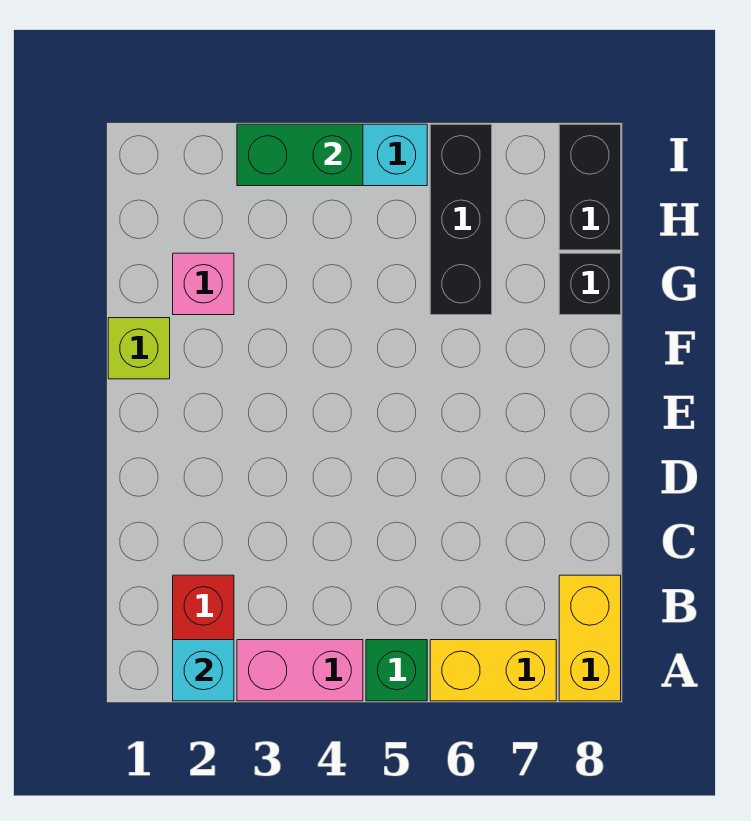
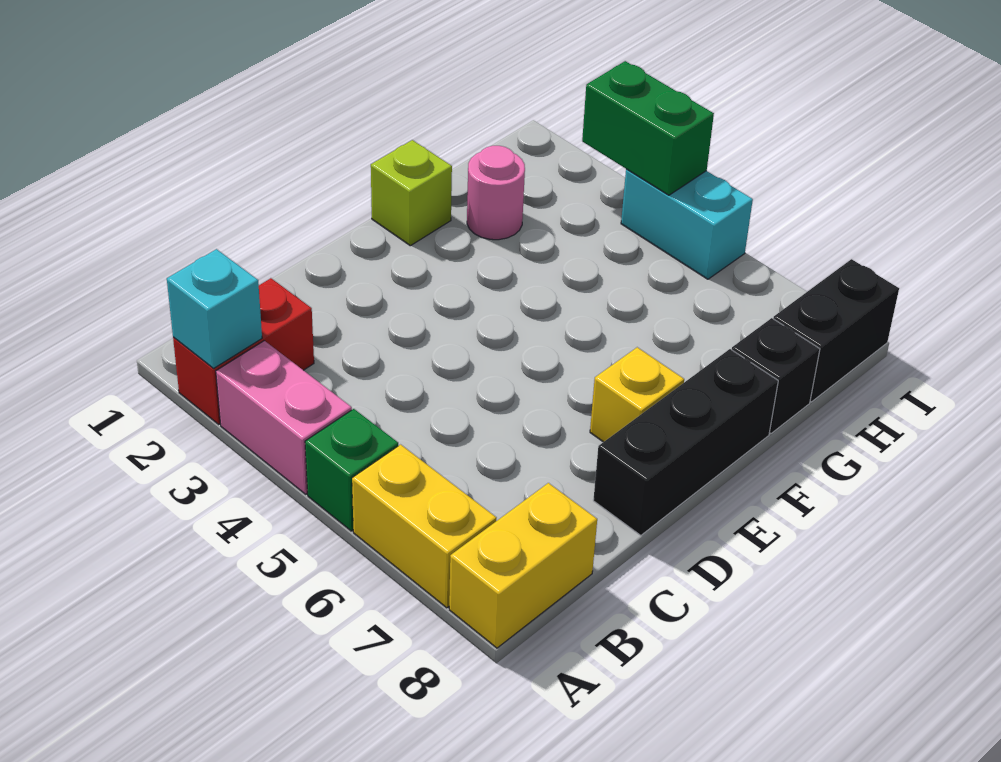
none -> yellow 1x1 brick [590,347,684,442]
pink 1x1 brick [173,253,234,315] -> pink 1x1 round brick [467,146,525,240]
black 1x3 brick [430,124,492,315] -> black 1x3 brick moved to [593,349,778,535]

